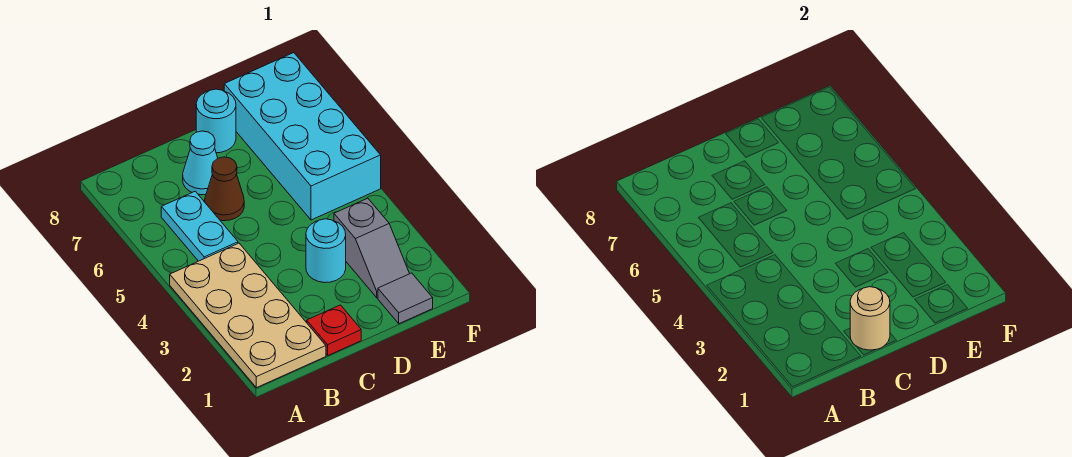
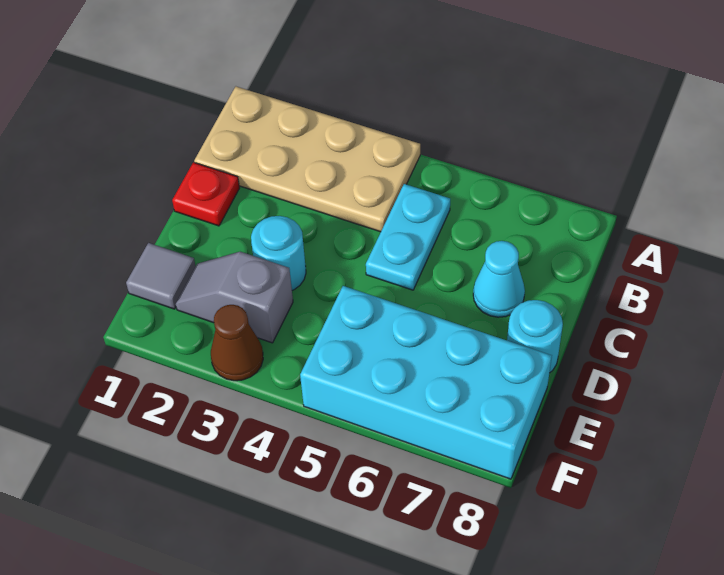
cyan 1x2 plate [161,191,238,261] -> cyan 1x2 plate turned to [366,184,450,290]
tan 1x1 round brick [850,287,890,350] -> none
brown 1x1 cone [205,157,244,221] -> brown 1x1 cone moved to [211,305,263,381]

